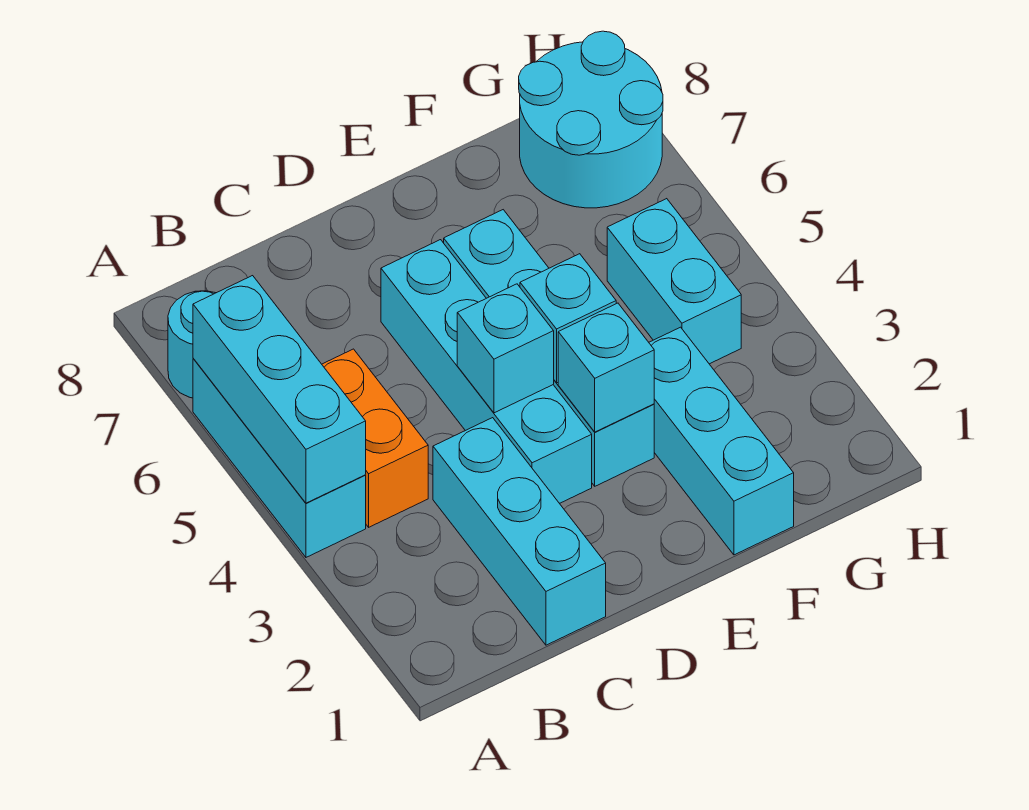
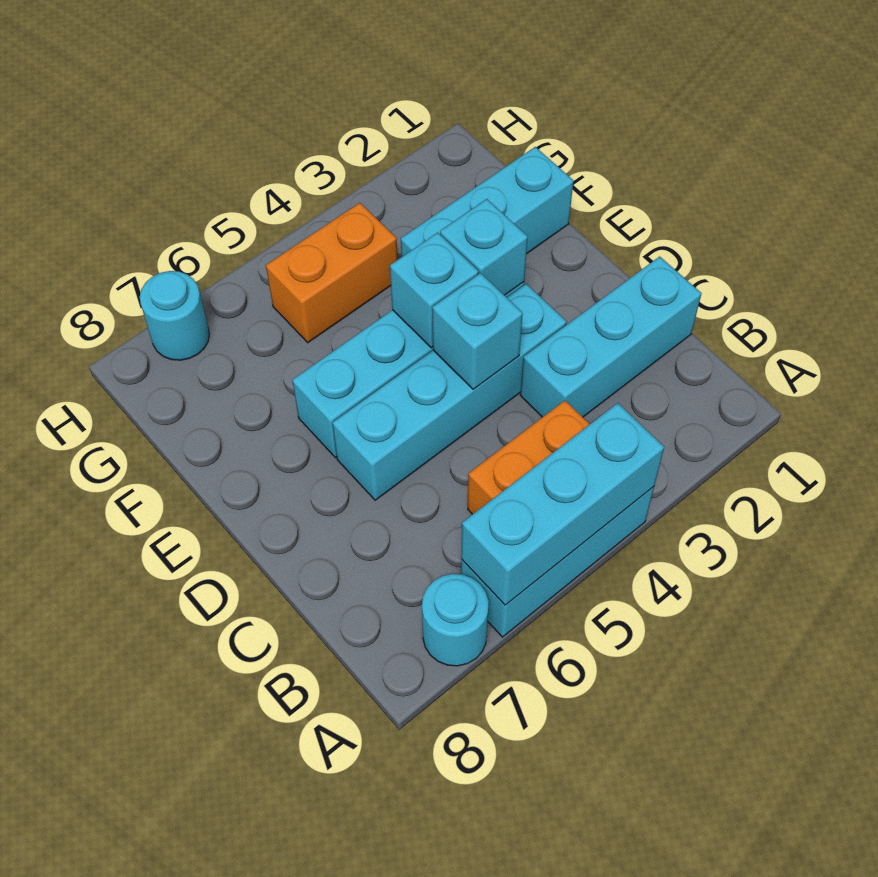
cyan 1x2 brick [607,199,741,364] -> orange 1x2 brick [266,203,398,343]
cyan 2x2 round brick [519,31,663,208] -> cyan 1x1 round brick [140,271,209,360]

